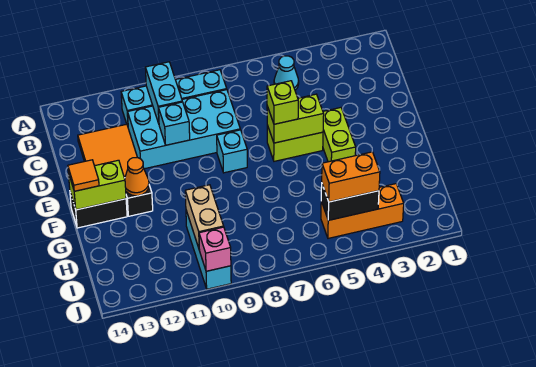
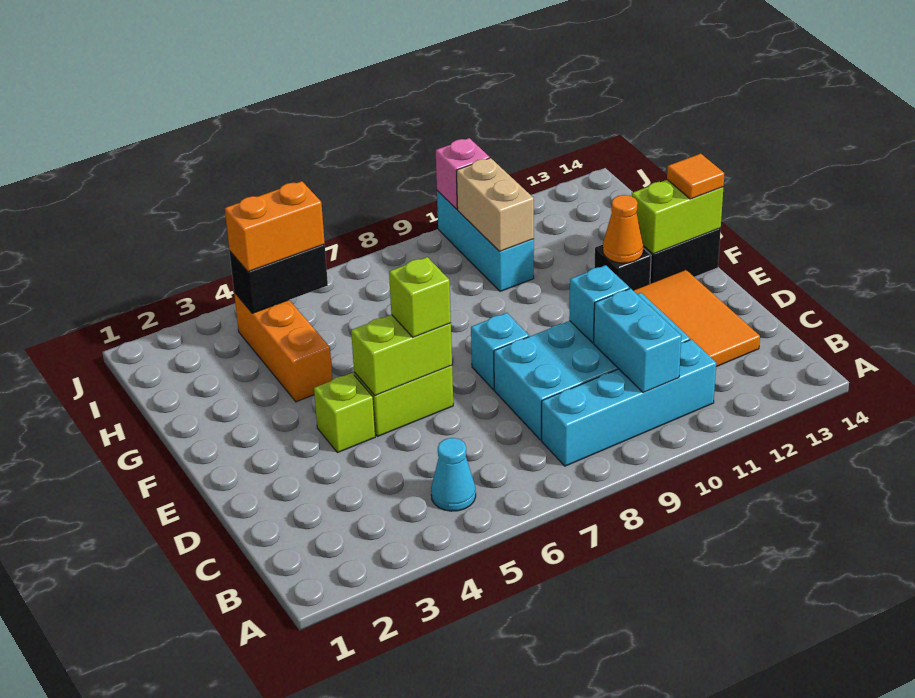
lime 1x2 brick [323,108,356,162] -> lime 1x1 brick [314,373,375,453]
orange 1x3 brick [321,184,404,238] -> orange 1x3 brick turned to [234,292,333,402]

